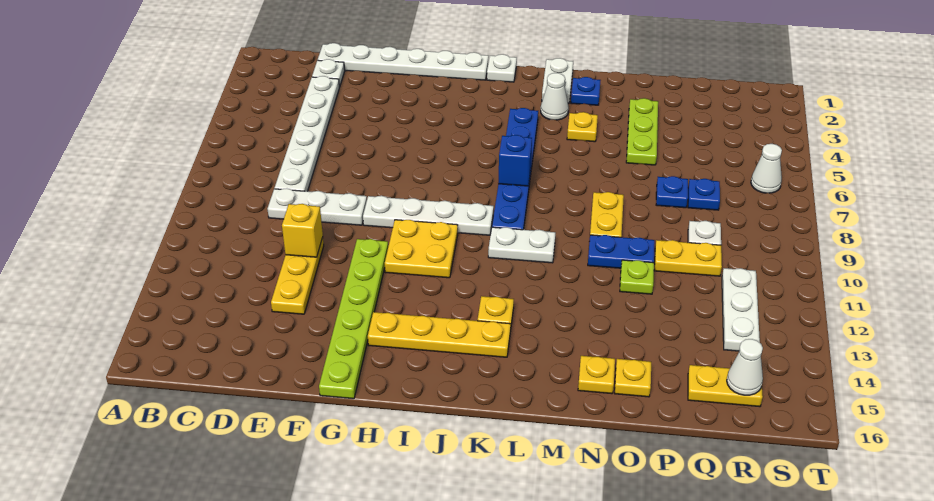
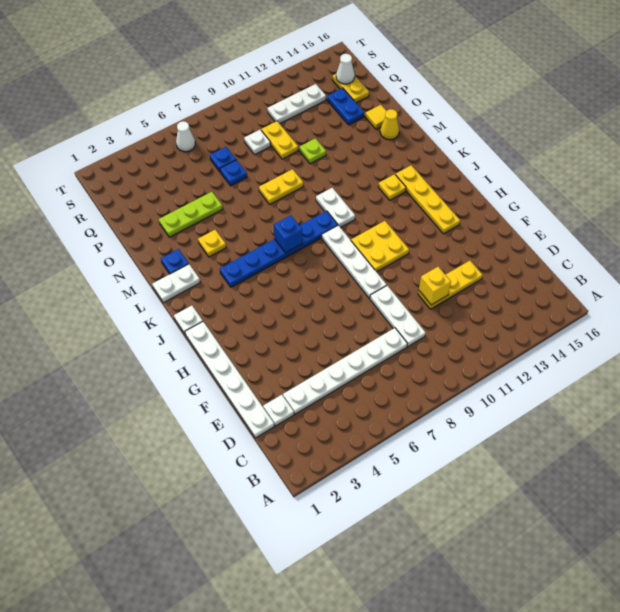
lime 1x6 plate [319,239,388,399] -> none
white 1x1 cone [541,73,569,120] -> none
blue 1x2 plate [588,235,655,268] -> blue 1x2 plate moved to [327,88,364,125]
yellow 1x1 plate [578,356,615,394] -> yellow 1x1 cone [380,109,399,140]
yellow 1x1 plate [615,359,651,397] -> yellow 1x1 tile [365,105,386,129]

